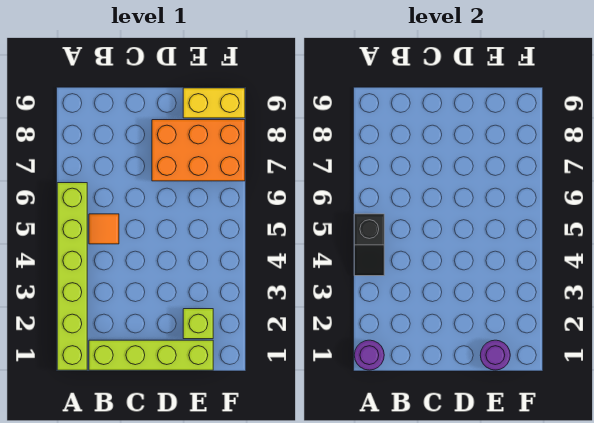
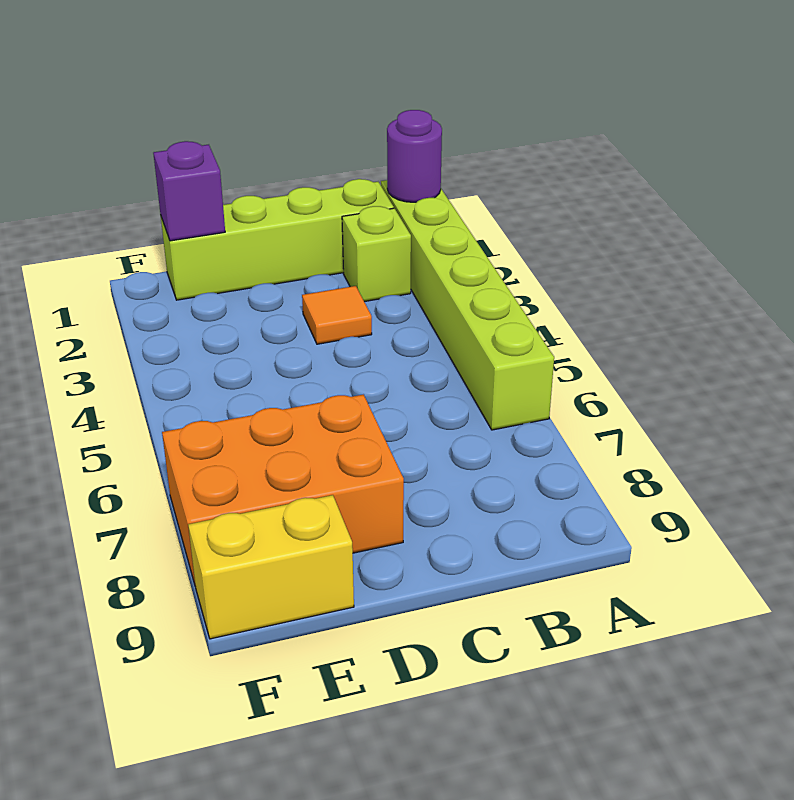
black 1x2 slope [354,214,384,276] -> none
orange 1x1 tile [89,214,119,244] -> orange 1x1 tile moved to [302,286,372,344]
purple 1x1 round brick [480,340,510,370] -> purple 1x1 brick [153,141,225,241]
lime 1x1 brick [183,309,213,339] -> lime 1x1 brick moved to [342,206,411,302]

